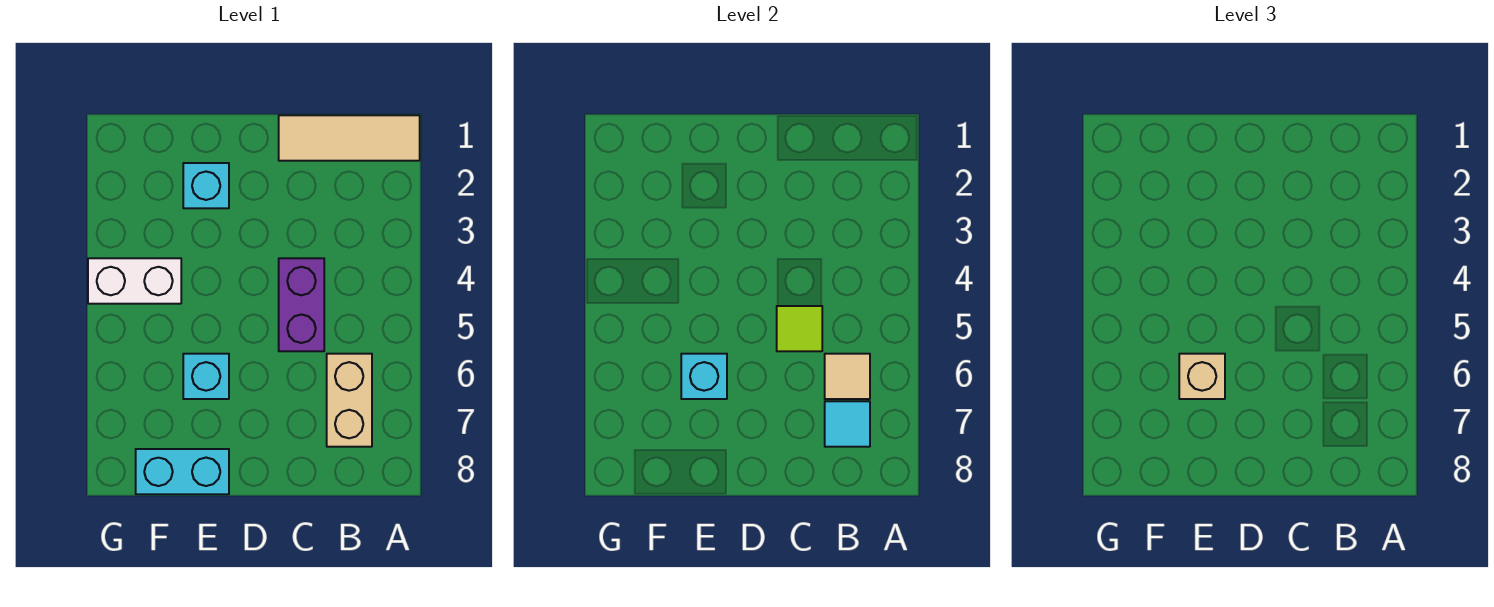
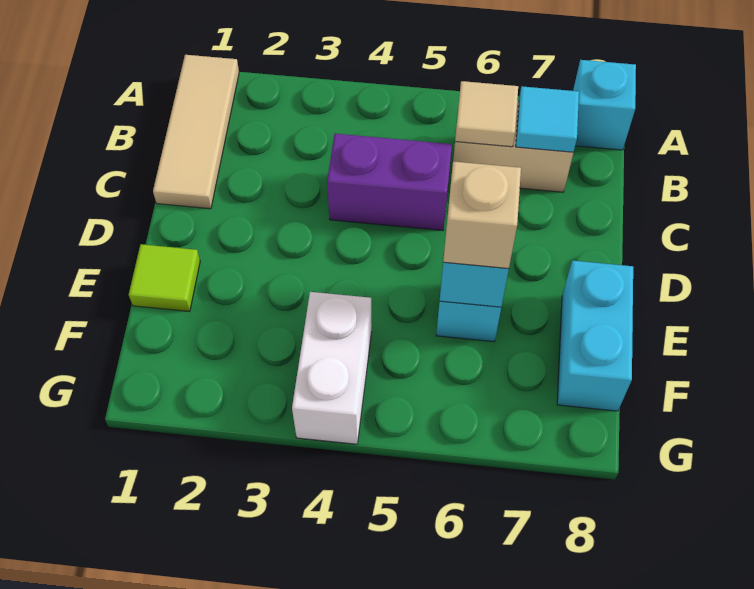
lime 1x1 tile [777,306,822,351] -> lime 1x1 tile moved to [129,244,200,312]
cyan 1x1 brick [183,163,229,208] -> cyan 1x1 brick moved to [573,60,636,150]

